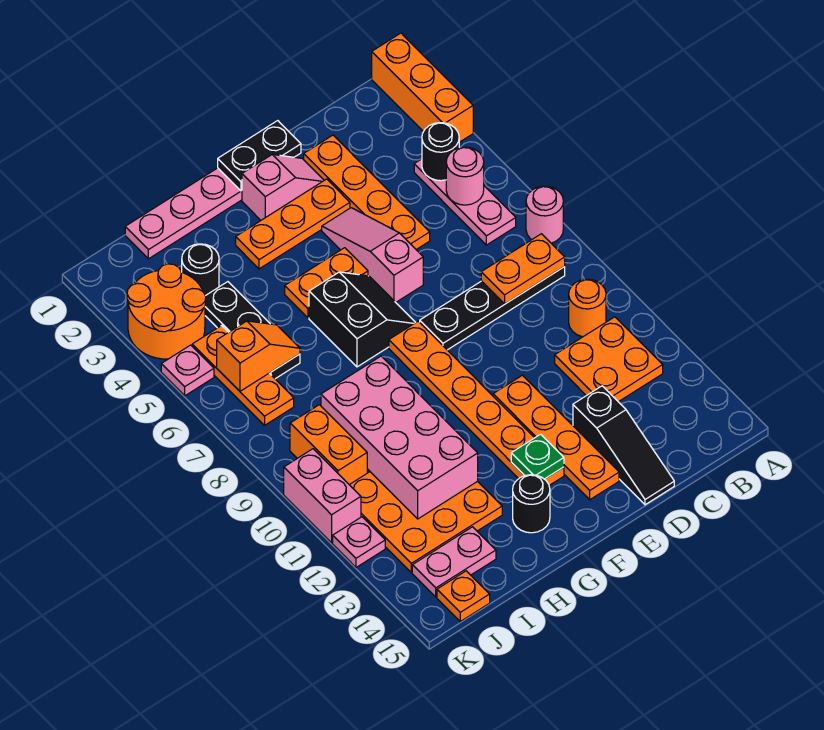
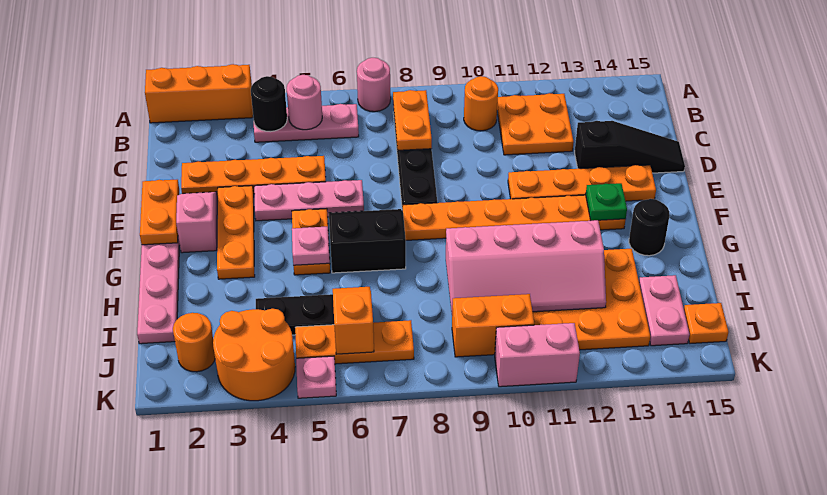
black 1x2 plate [218,121,301,191] -> orange 1x2 plate [140,180,179,245]
pink 1x3 slope [322,208,423,302] -> pink 1x3 plate [254,180,364,221]
pink 2x4 brick [321,356,478,519] -> pink 2x4 slope [446,220,606,312]
black 1x1 round brick [182,244,219,296] -> none
none -> orange 1x1 round brick [173,313,215,372]
pink 1x1 plate [333,517,385,567] -> pink 1x1 plate moved to [292,227,330,265]

